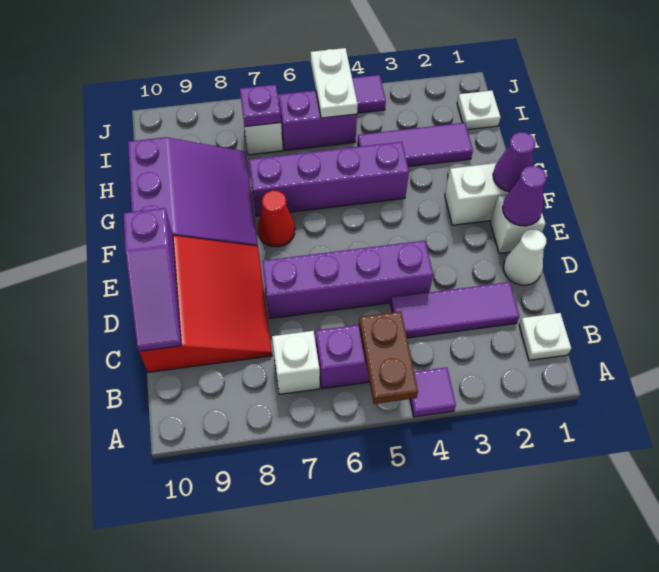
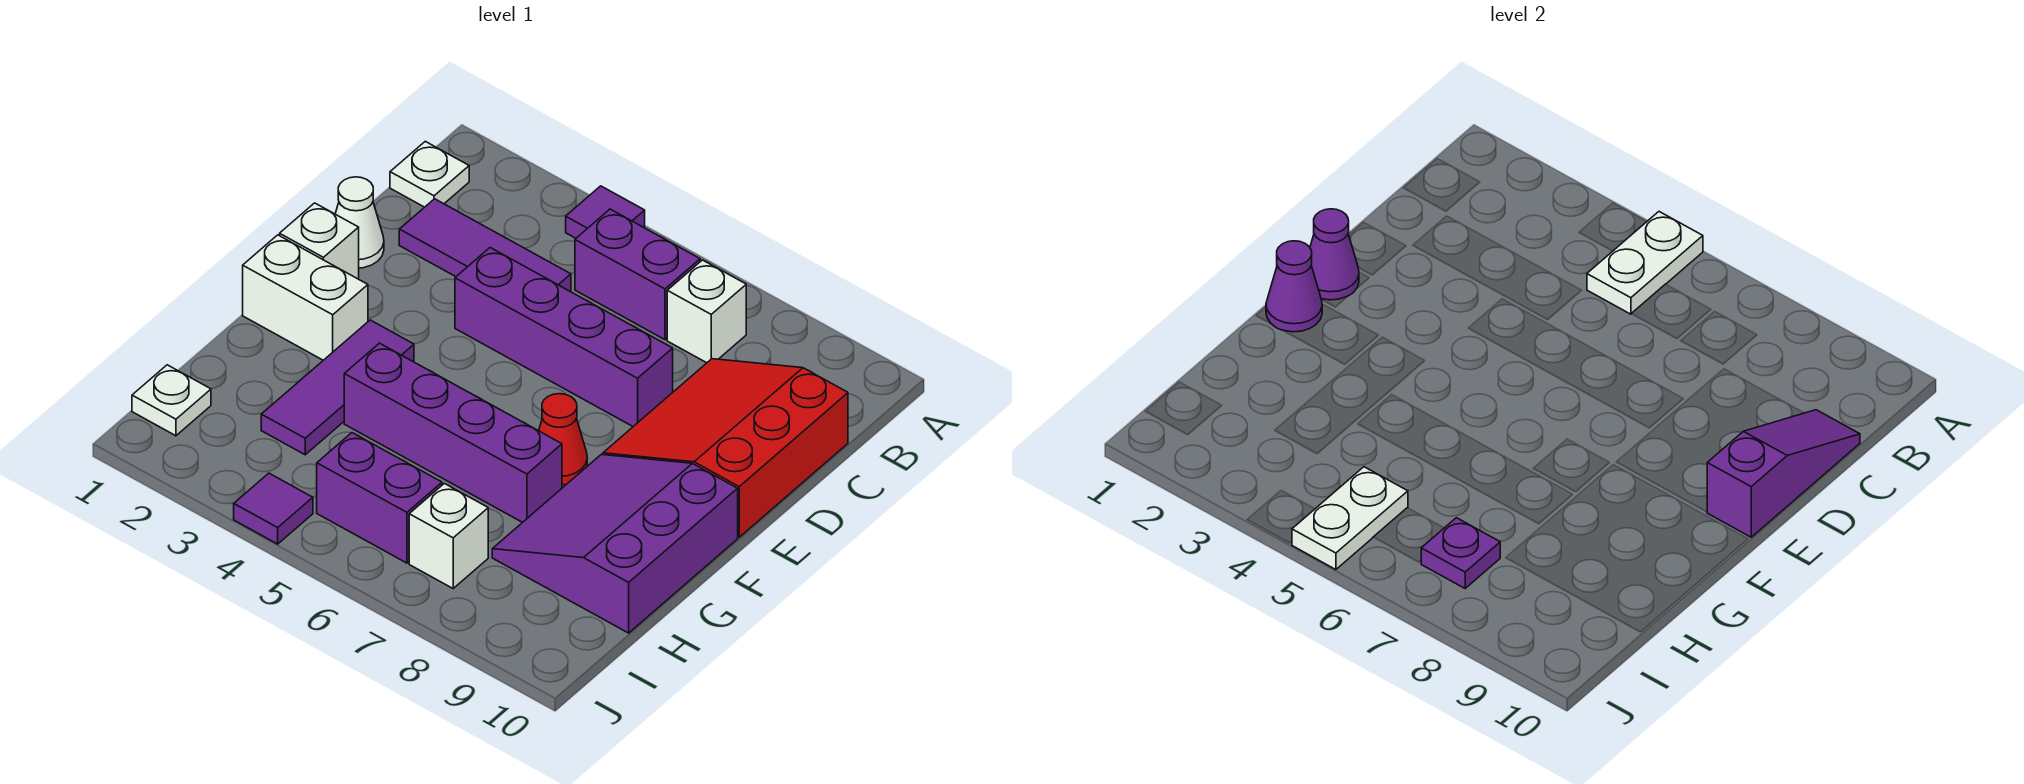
brown 1x2 plate [359,312,418,404] -> white 1x2 plate [1587,212,1703,314]
purple 1x3 tile [358,123,473,167] -> purple 1x3 tile turned to [261,320,414,455]

